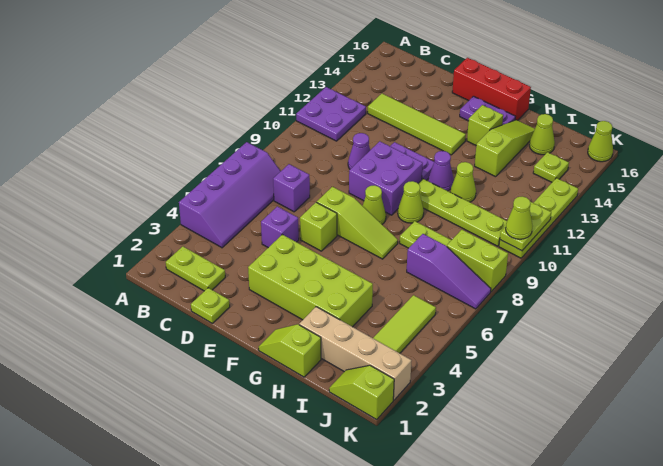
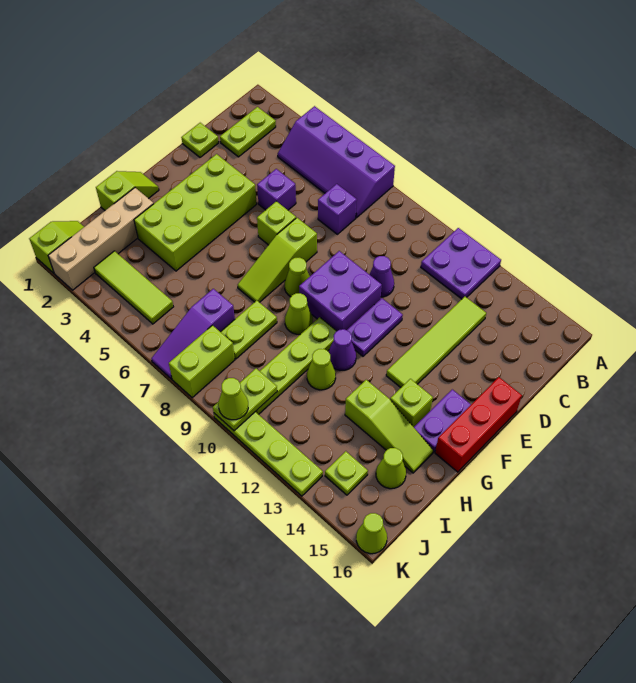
lime 1x2 plate [500,202,551,251] -> lime 1x2 plate turned to [213,369,277,431]

